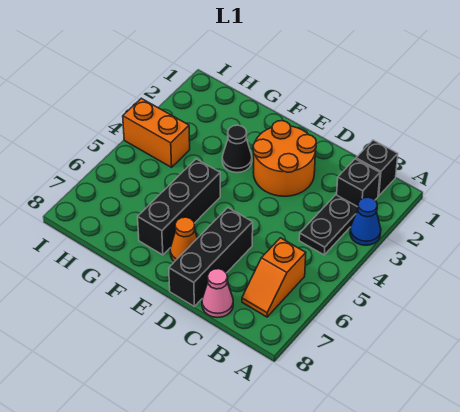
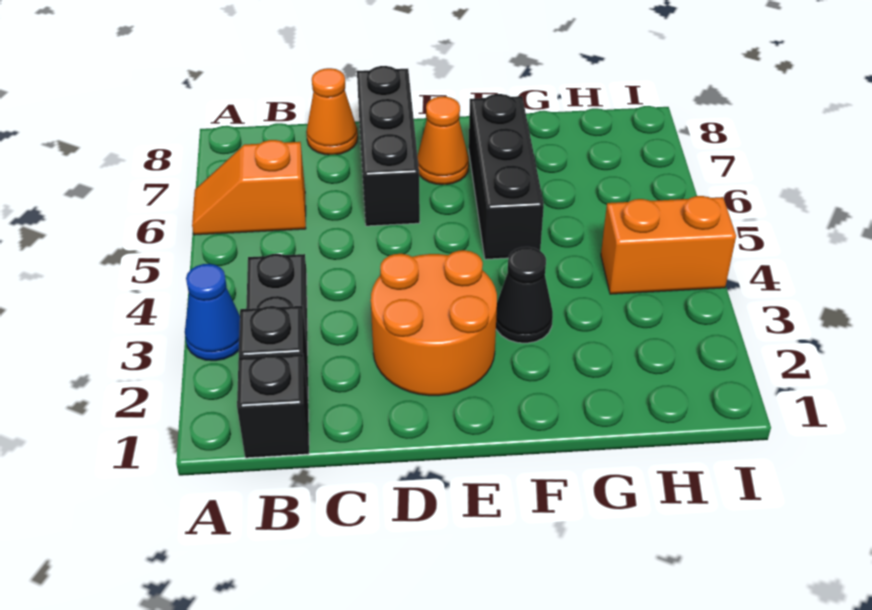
orange 1x2 slope [242,238,306,317] -> orange 1x2 slope turned to [192,140,306,235]
pink 1x1 cone [202,269,233,318] -> orange 1x1 cone [306,68,358,155]

